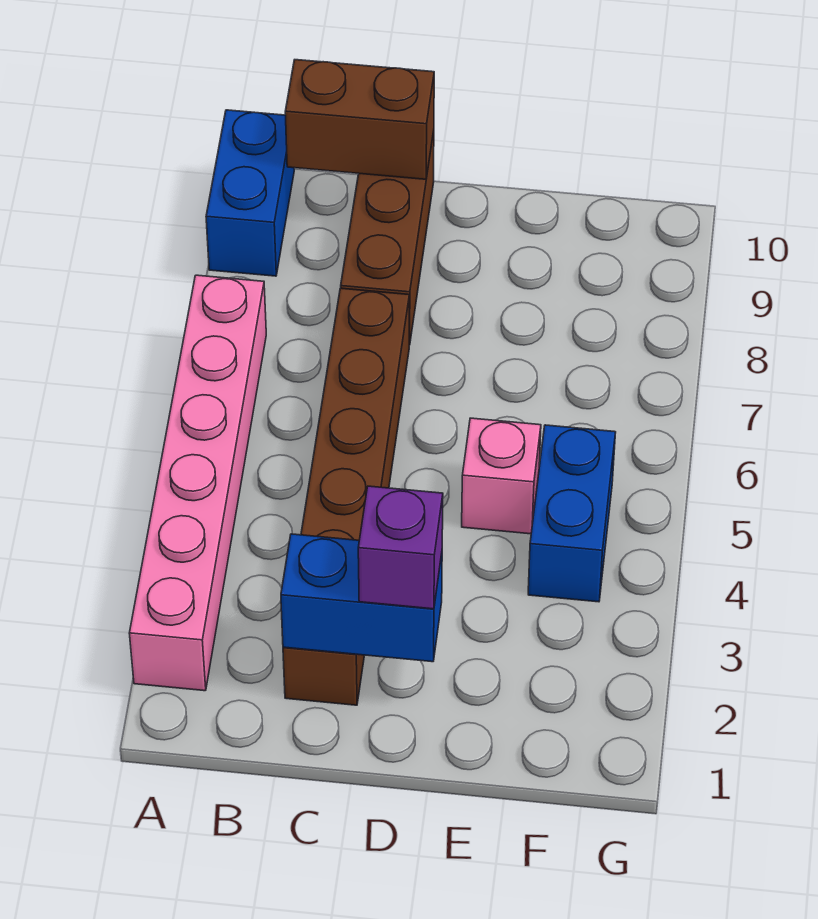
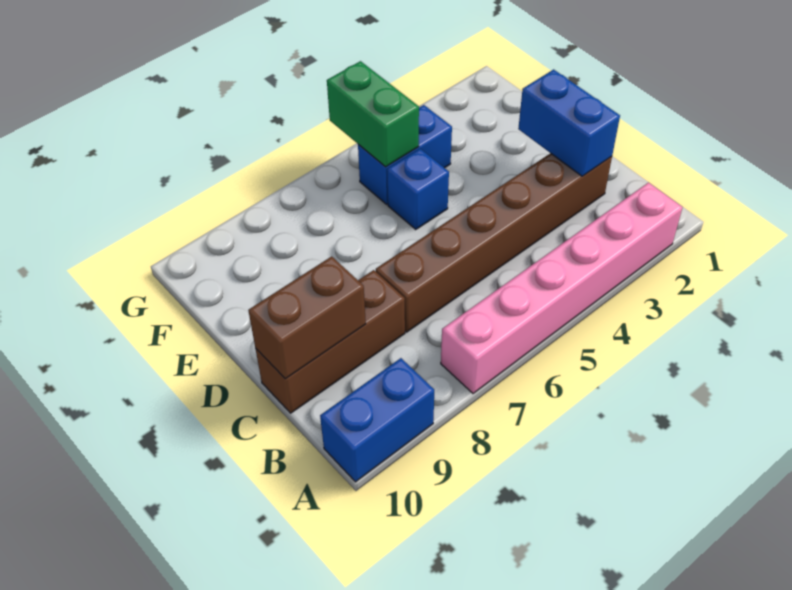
brown 1x2 brick [285,60,434,179] -> brown 1x2 brick turned to [248,256,366,379]
purple 1x1 brick [358,486,443,609] -> none
pink 1x1 brick [462,418,541,534] -> blue 1x1 brick [387,149,449,229]
none -> green 1x2 brick [327,61,419,167]

